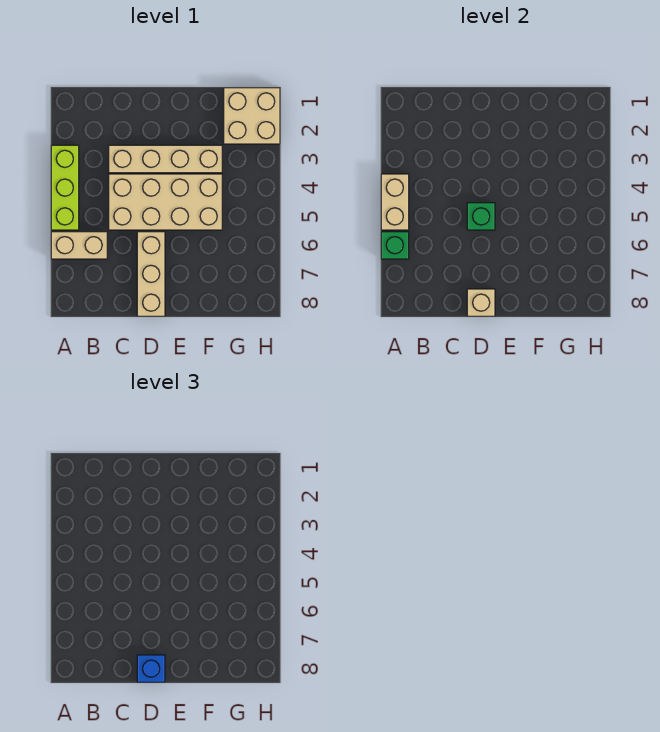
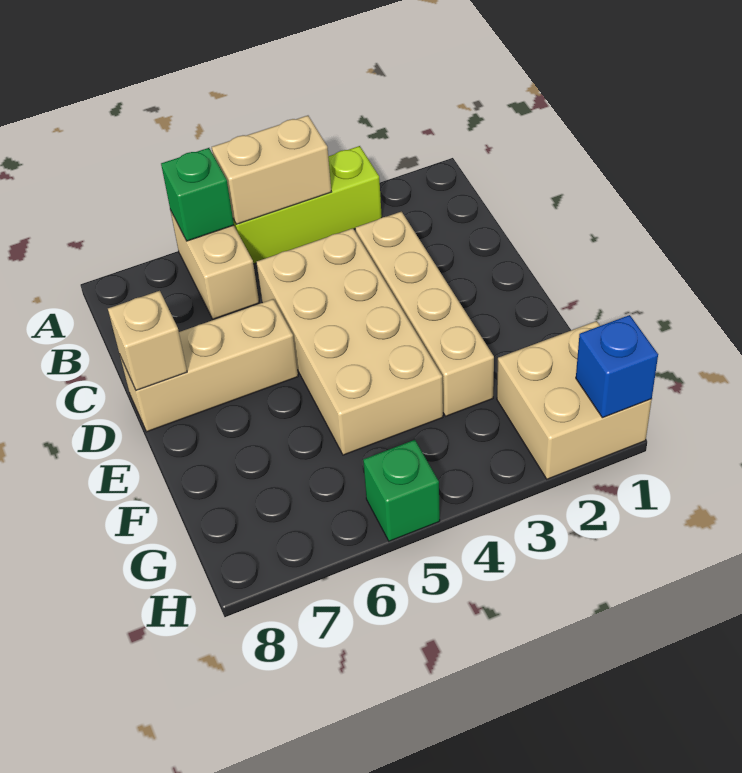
green 1x1 brick [467,203,495,230] -> green 1x1 brick moved to [363,440,440,541]
blue 1x1 brick [137,655,165,682] -> blue 1x1 brick moved to [576,315,658,418]

